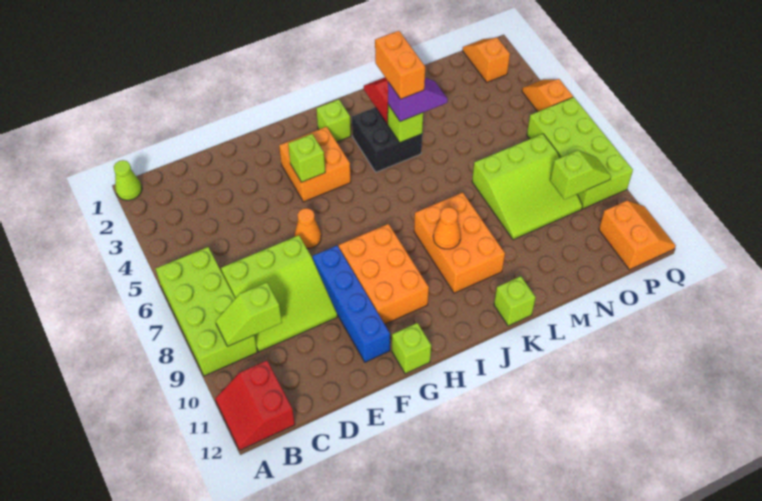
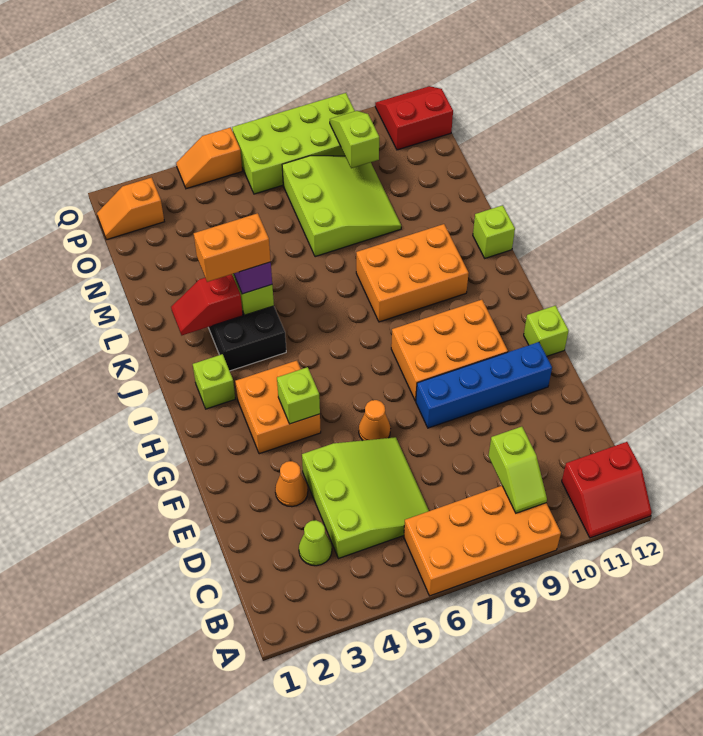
lime 1x1 cone [114,160,142,200] -> lime 1x1 cone moved to [299,520,332,566]
lime 2x4 brick [156,247,257,376] -> orange 2x4 brick [404,486,561,596]
lime 3x3 slope [221,235,337,352] -> lime 3x3 slope moved to [302,437,429,559]
orange 1x1 cone [433,207,461,249] -> orange 1x1 cone moved to [275,461,308,507]
orange 2x2 slope [599,201,676,270] -> red 2x2 slope [375,86,453,150]

